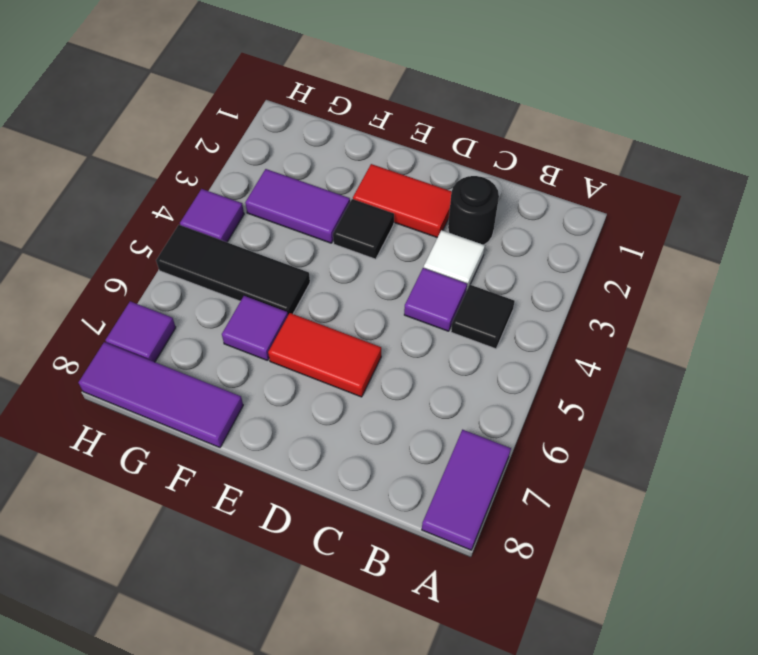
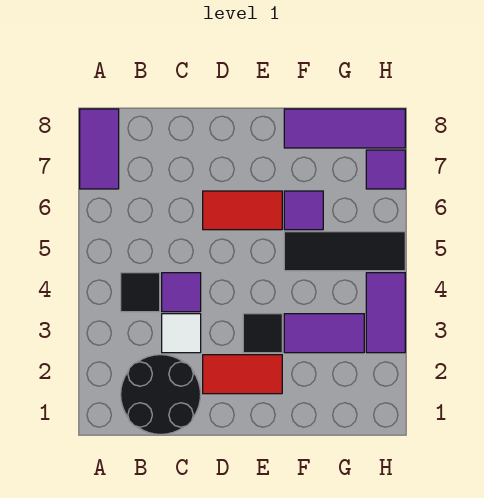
black 1x1 round brick [448,176,499,245] -> black 2x2 round brick [121,355,201,434]
purple 1x1 tile [180,189,244,242] -> purple 1x2 tile [366,273,405,353]

